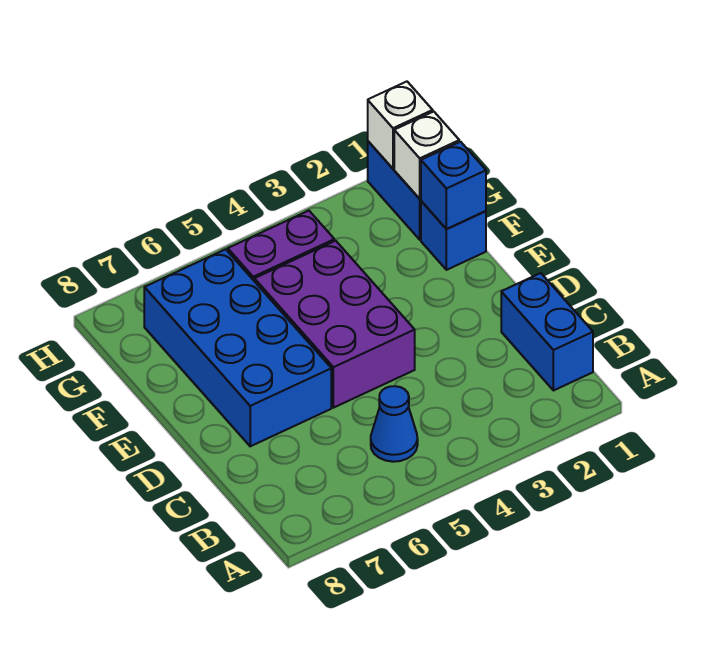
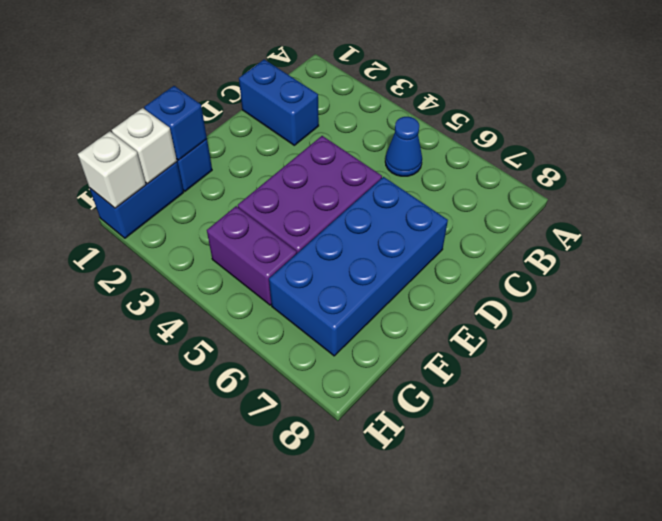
blue 1x2 brick [501,273,593,391] -> blue 1x2 brick turned to [239,59,319,145]

